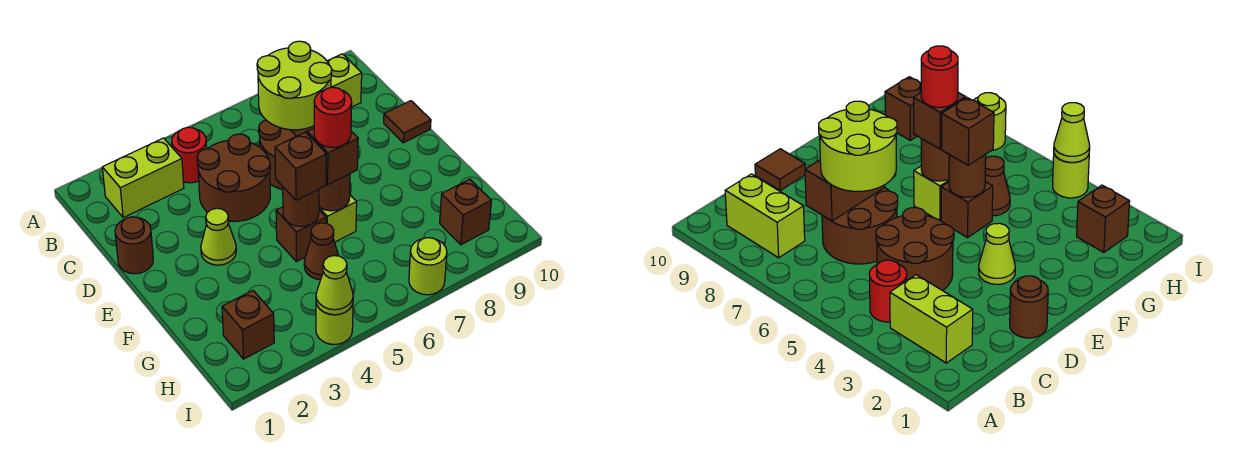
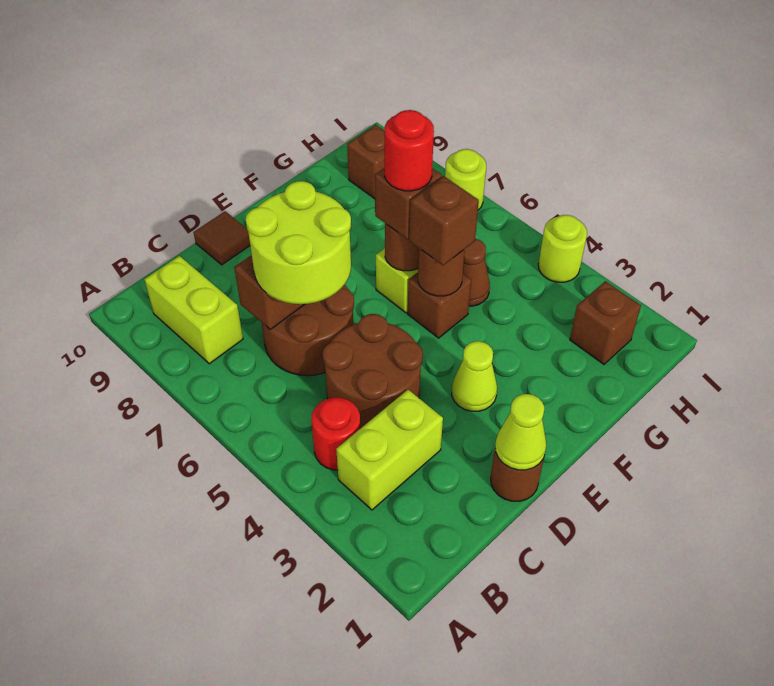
lime 1x2 brick [102,138,184,217] -> lime 1x2 brick turned to [336,390,443,510]
lime 1x1 cone [316,256,353,315] -> lime 1x1 cone moved to [495,394,546,470]

